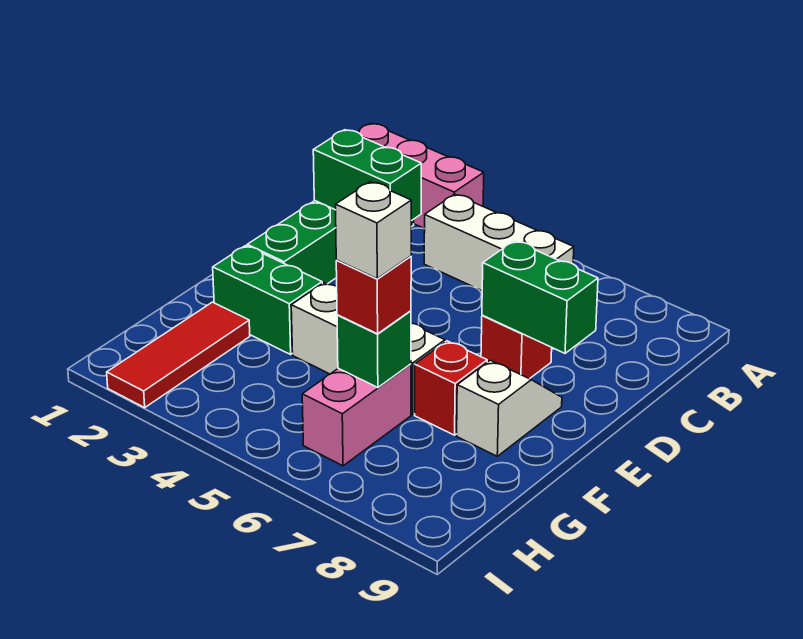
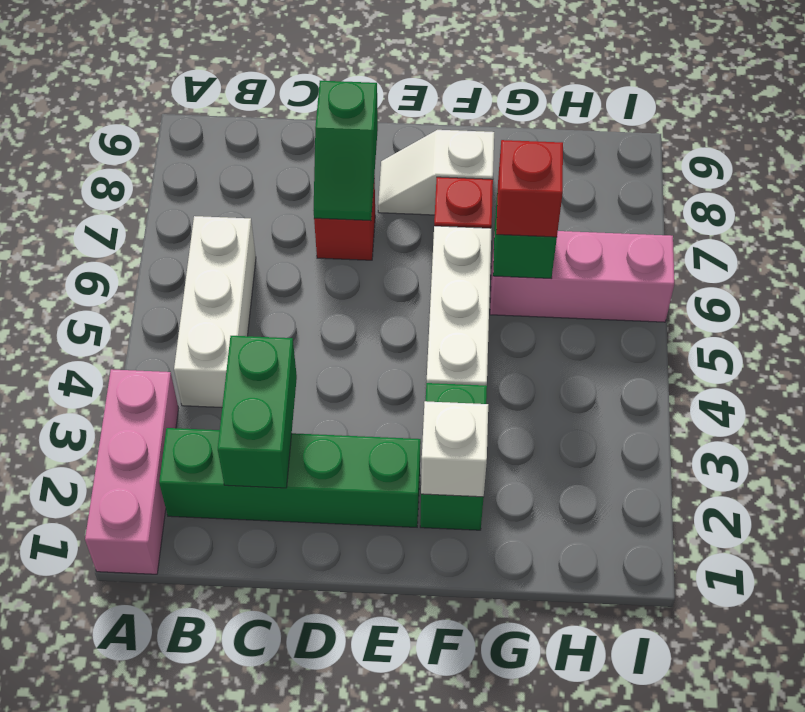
green 1x2 brick [482,241,598,353] -> green 1x2 slope [313,81,378,221]
red 1x3 tile [107,302,250,408] -> none
pink 1x2 brick [302,364,411,466] -> pink 1x3 brick [490,231,674,322]
white 1x1 brick [336,182,411,279] -> white 1x1 brick moved to [421,401,488,497]

